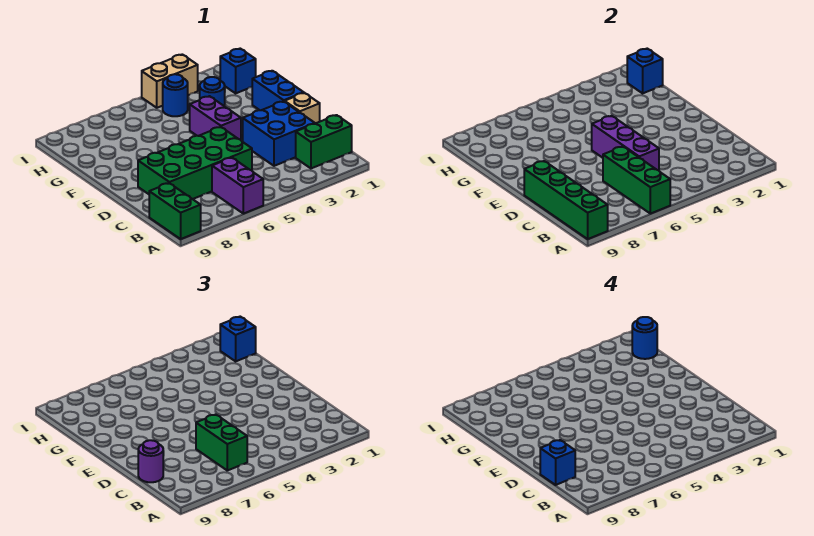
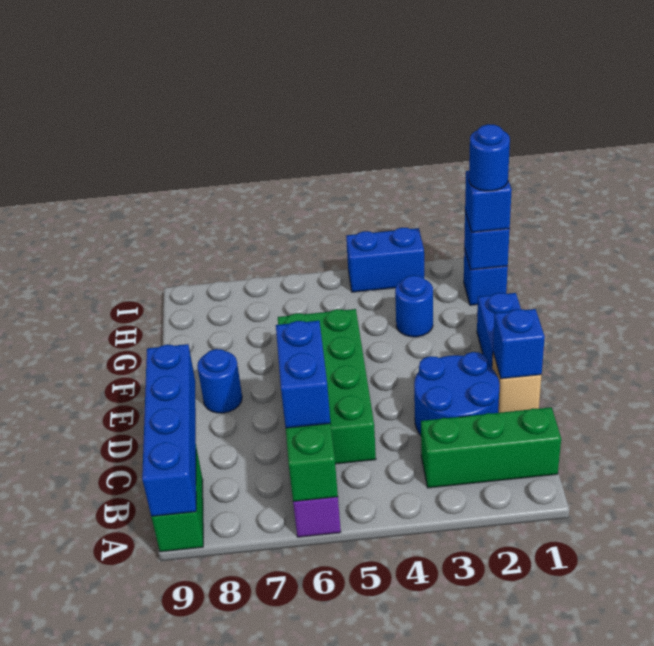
green 1x4 brick [524,161,608,239] -> blue 1x4 brick [142,344,196,517]
green 1x2 brick [296,115,352,168] -> green 1x3 brick [421,407,561,488]
green 1x2 brick [196,415,247,470] -> blue 1x2 brick [276,321,331,428]
blue 2x2 brick [243,101,315,166] -> blue 2x2 round brick [414,352,499,435]
green 2x4 brick [138,127,252,199] -> green 2x4 brick turned to [278,309,376,464]
purple 1x3 brick [592,116,659,170] -> none
purple 1x1 round brick [138,440,163,482] -> none
blue 1x1 brick [540,440,575,485] -> blue 1x1 brick moved to [493,309,545,379]
purple 1x2 brick [190,96,241,140] -> none
blue 1x1 round brick [163,74,188,116] -> blue 1x1 round brick moved to [197,349,242,413]
tan 1x2 brick [142,54,198,108] -> blue 1x2 brick [346,228,424,292]

